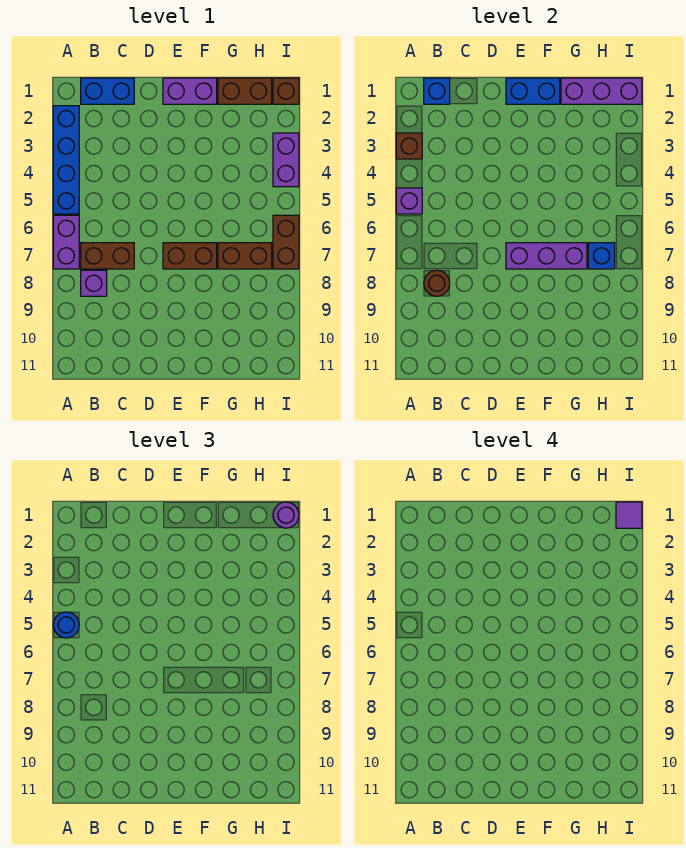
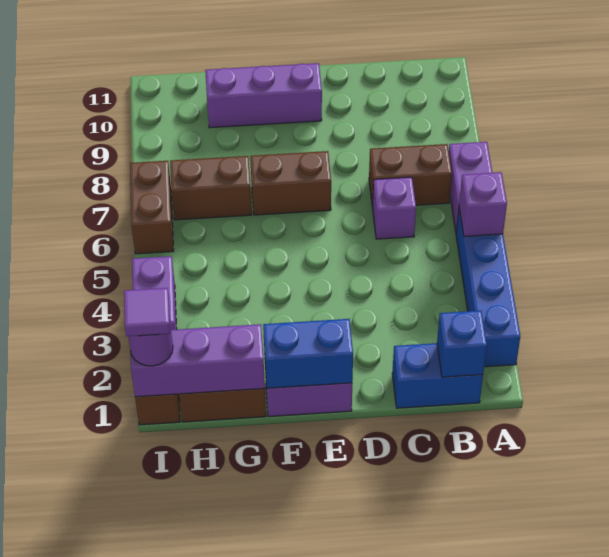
brown 1x1 brick [396,133,422,159] -> none
blue 1x1 round brick [53,612,79,638] -> none
purple 1x1 brick [81,270,107,296] -> purple 1x1 brick moved to [373,177,416,239]
brown 1x1 round brick [424,270,450,296] -> none
purple 1x3 brick [506,243,587,269] -> purple 1x3 brick moved to [205,63,322,128]
blue 1x1 brick [588,243,615,269] -> none

